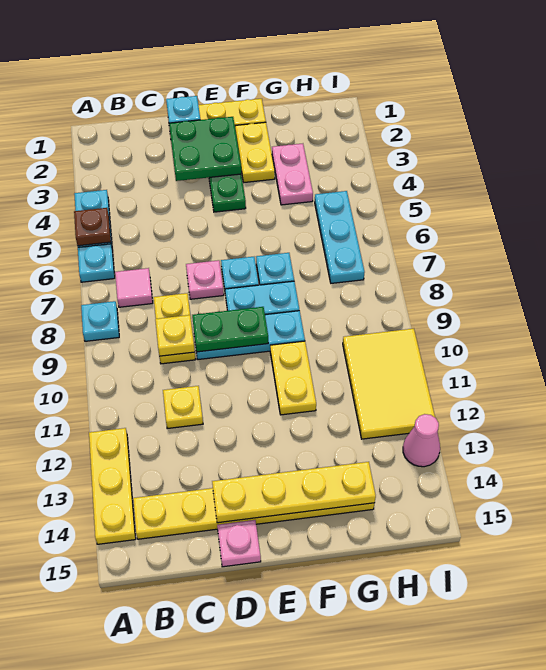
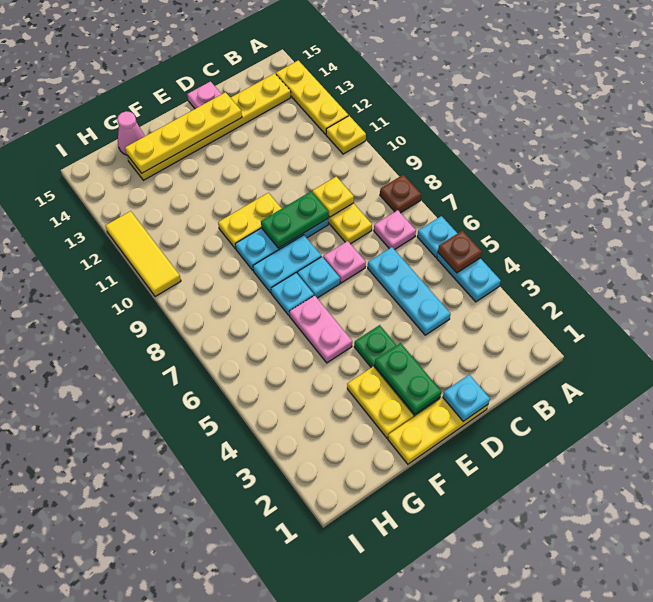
cyan 1x1 plate [81,301,119,341] -> brown 1x1 plate [380,175,421,213]
pink 1x1 tile [115,268,153,307] -> pink 1x1 plate [374,210,416,250]
yellow 1x1 plate [163,386,203,429] -> yellow 1x1 plate moved to [326,116,366,154]
green 2x2 plate [169,117,241,181] -> green 1x2 plate [375,343,441,414]
yellow 1x2 plate [270,341,316,415] -> yellow 1x2 plate turned to [218,193,282,249]
pink 1x2 plate [272,144,313,205] -> pink 1x2 plate moved to [289,295,352,363]
cyan 1x3 plate [315,191,365,283] -> cyan 1x3 plate moved to [368,247,450,335]
yellow 2x3 tile [343,329,435,439] -> yellow 1x3 tile [105,211,181,297]
pink 1x1 cone [403,414,440,467] -> pink 1x1 cone moved to [117,111,145,155]

